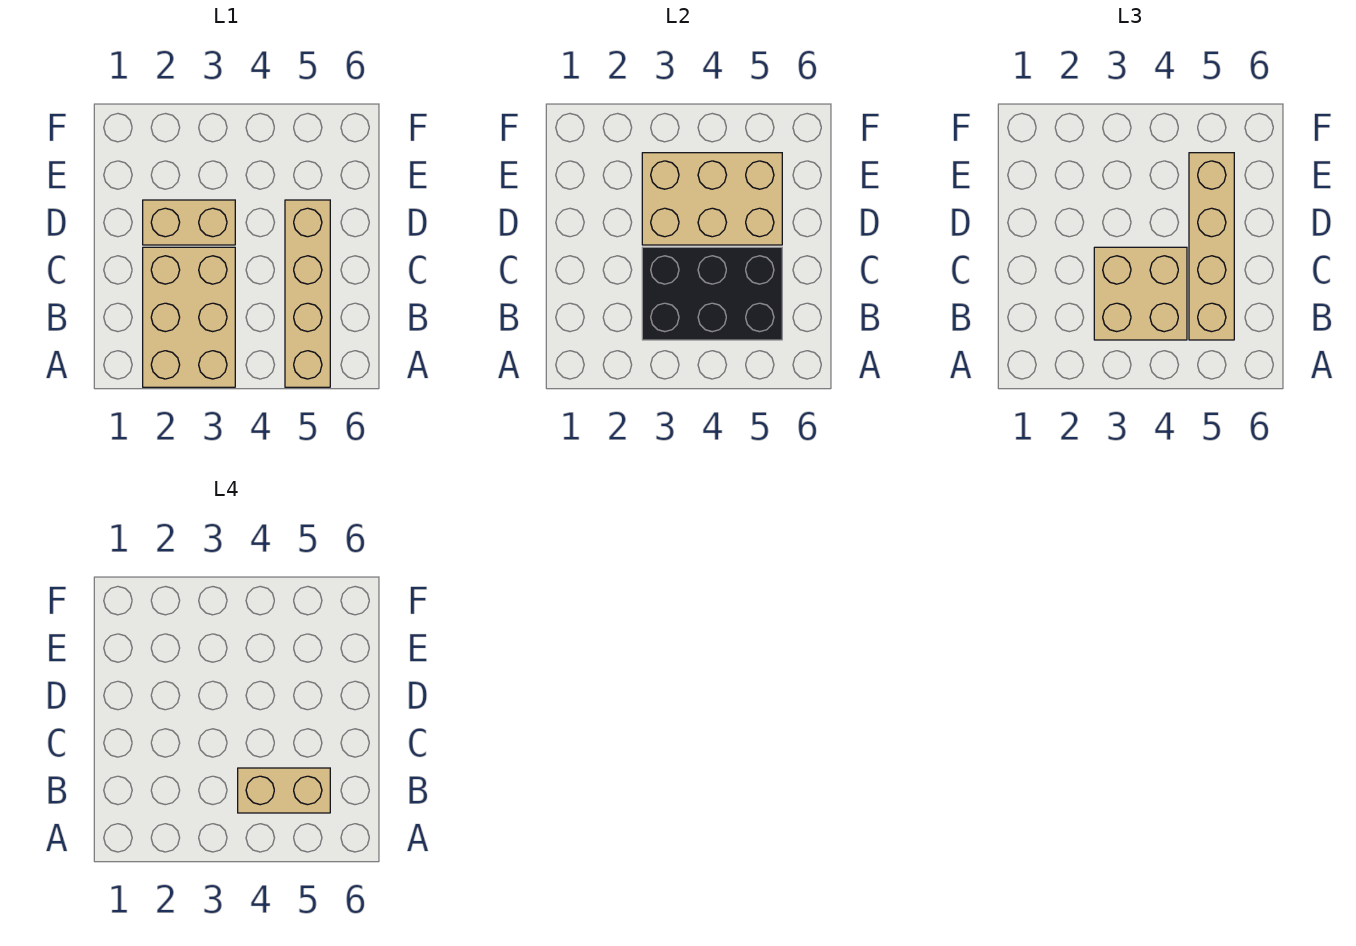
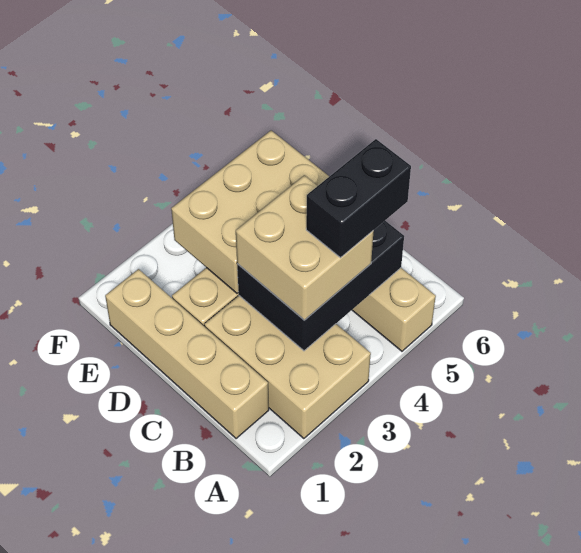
tan 1x2 brick [238,768,330,813] -> black 1x2 brick [306,139,411,258]
tan 1x4 brick [1189,153,1234,340] -> tan 1x4 brick moved to [105,269,269,439]

